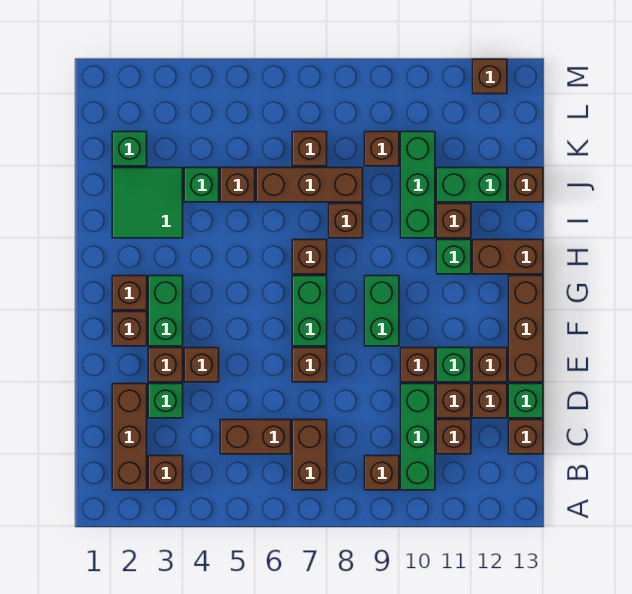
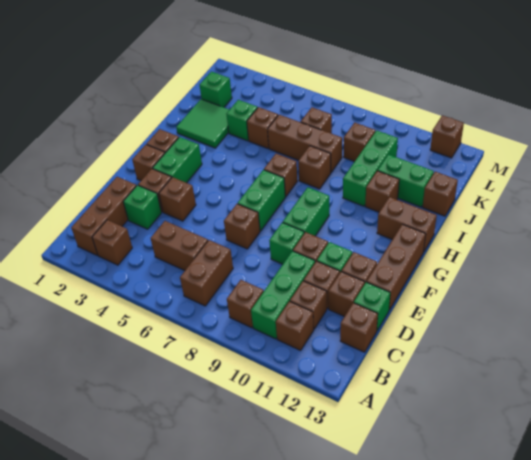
none -> brown 1x1 brick [276,301,314,350]
green 1x1 brick [437,240,471,274] -> green 1x1 brick moved to [269,222,304,264]

